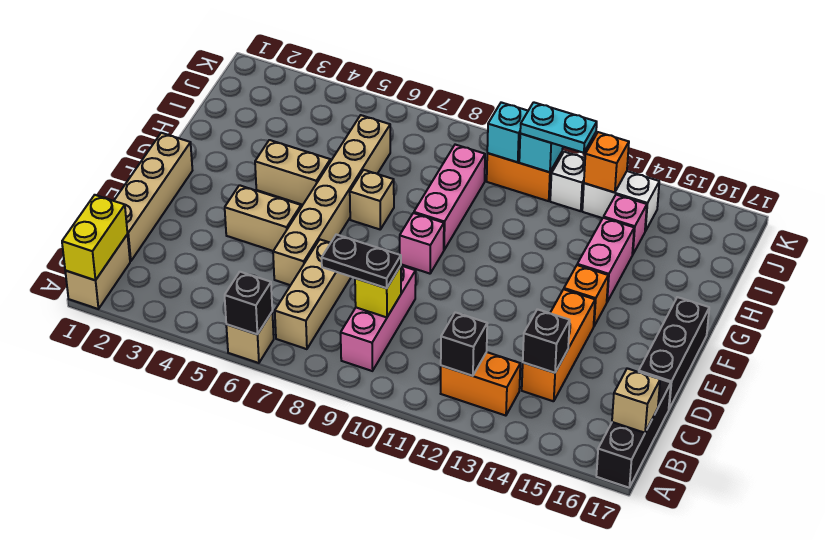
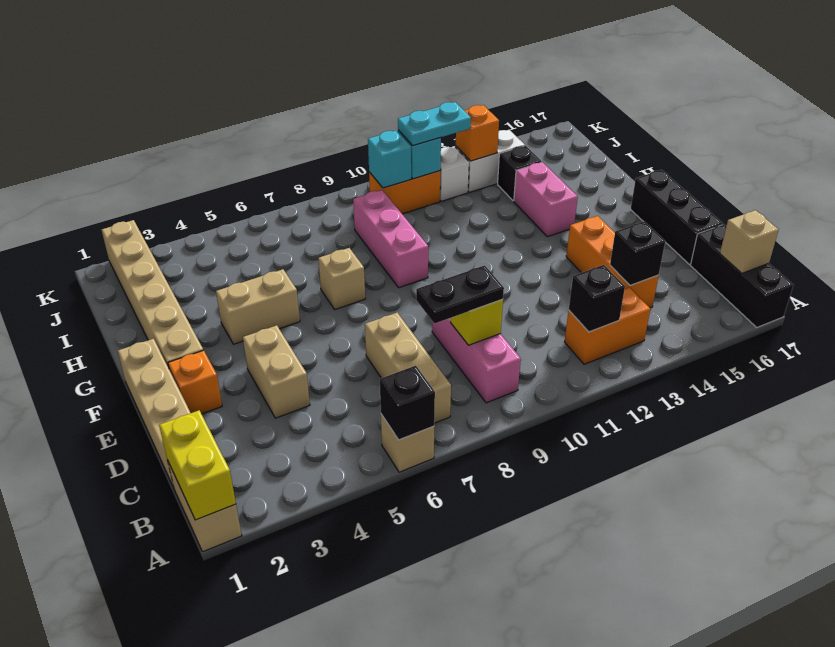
tan 1x6 brick [273,115,390,285] -> tan 1x6 brick moved to [102,220,203,368]
tan 1x2 brick [225,185,301,251] -> tan 1x2 brick turned to [243,325,310,418]
pink 1x1 brick [400,213,444,274] -> none
orange 1x1 brick [564,265,608,326] -> orange 1x1 brick moved to [168,350,222,414]
pink 1x1 brick [604,195,647,255] -> black 1x1 brick [498,146,542,201]

